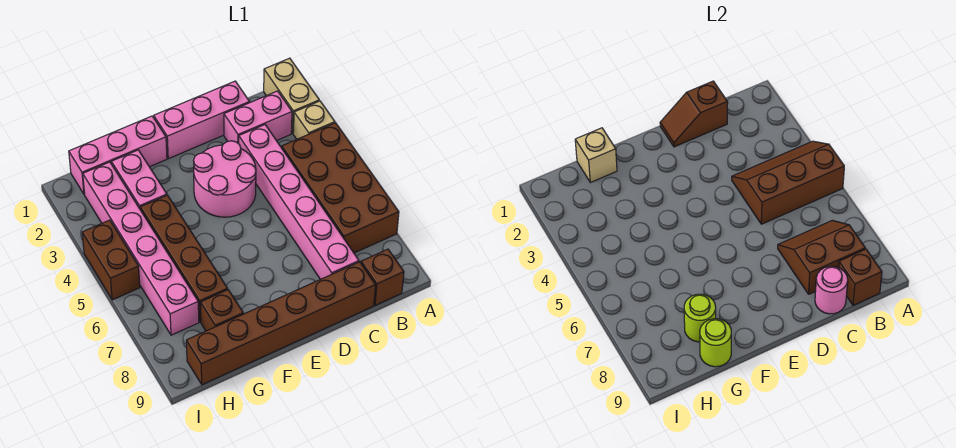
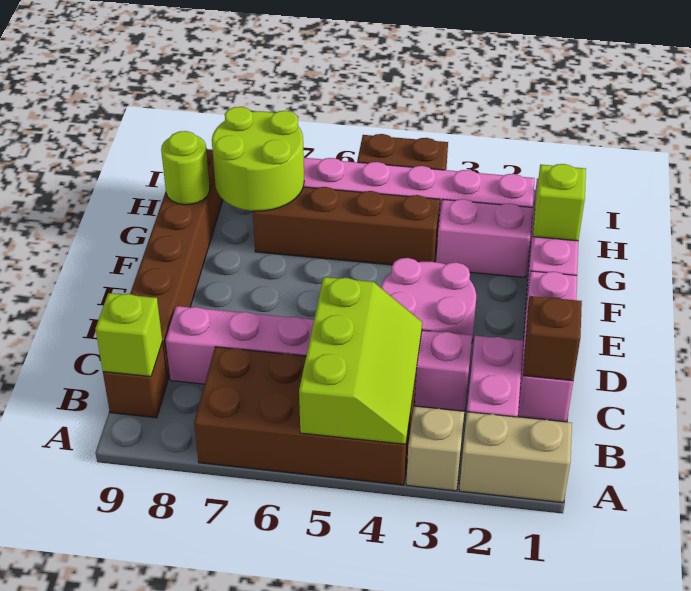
brown 2x3 slope [732,141,844,224] -> lime 2x3 slope [299,277,422,444]
brown 2x2 slope [778,220,865,294] -> none
brown 1x1 brick [839,249,882,305] -> lime 1x1 brick [95,293,162,377]
pink 1x1 round brick [815,266,848,314] -> none
tan 1x1 brick [575,128,617,183] -> lime 1x1 brick [533,164,586,241]
brown 1x1 brick [200,290,243,331] -> none
lime 1x1 round brick [684,294,716,342] -> lime 2x2 round brick [212,107,304,211]

